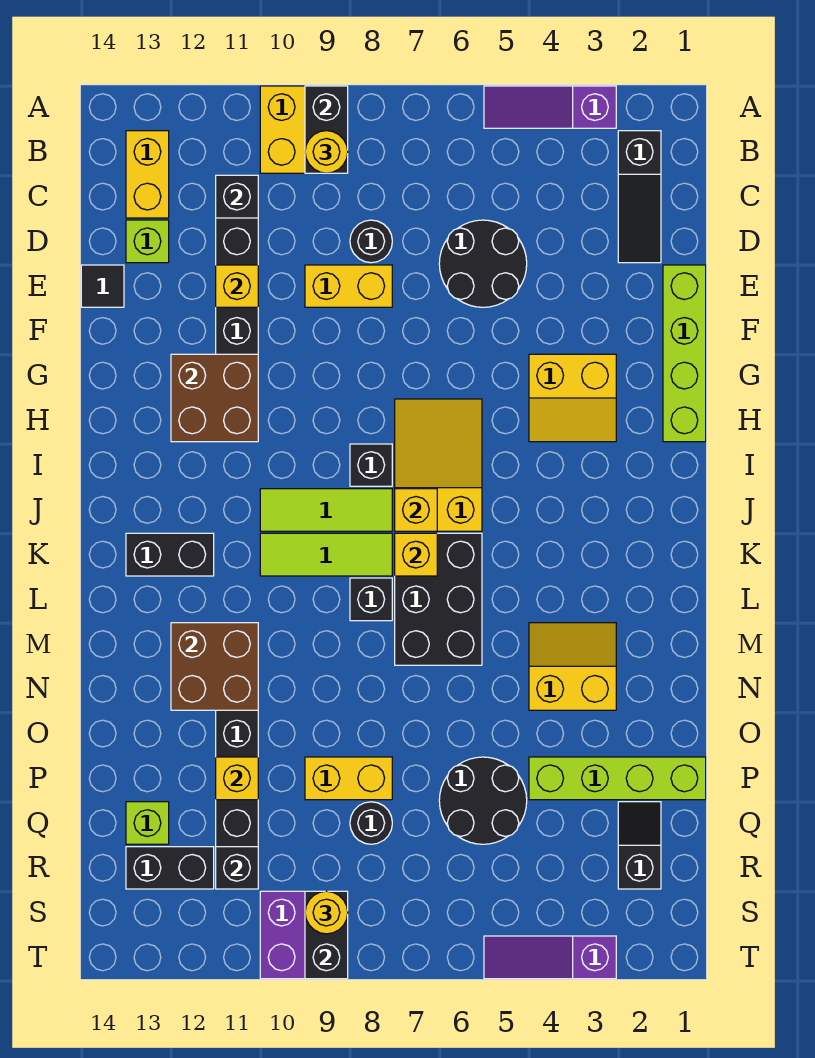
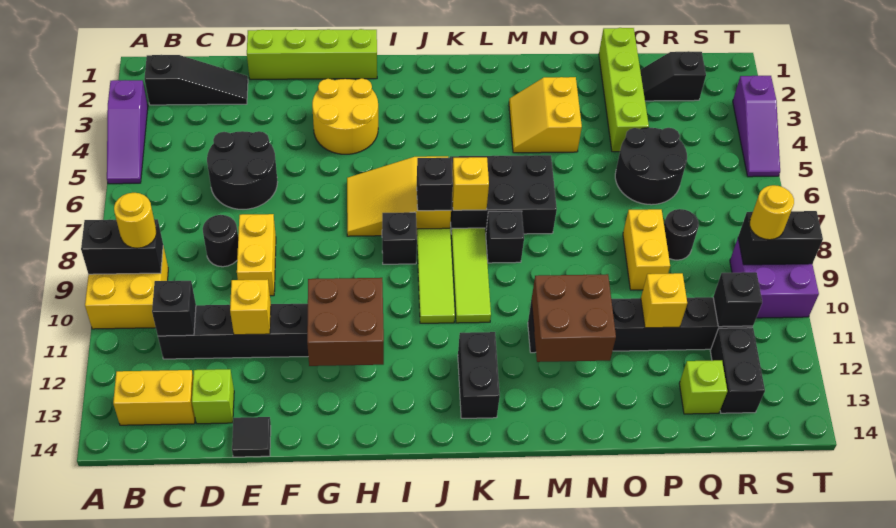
yellow 2x2 slope [529,354,616,442] -> yellow 2x2 round brick [312,78,378,154]
yellow 1x1 brick [395,489,437,531] -> black 1x1 brick [417,158,453,211]

